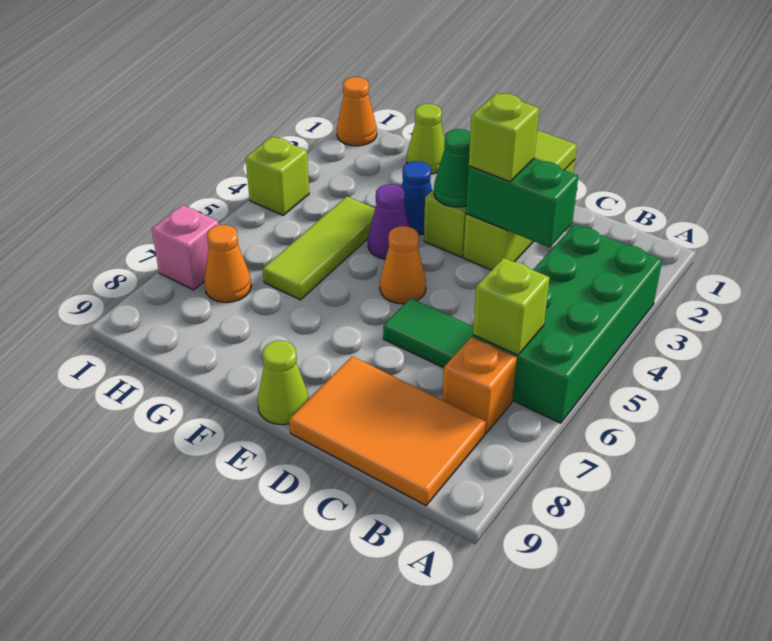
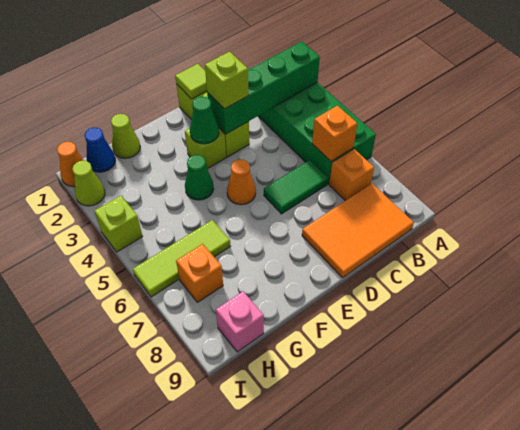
lime 1x1 brick [473,258,550,355] -> orange 1x1 brick [312,106,357,162]
green 1x2 brick [466,159,578,248] -> green 1x4 brick [207,41,320,134]
lime 1x1 cone [257,341,309,425] -> lime 1x1 cone moved to [72,161,105,206]
blue 1x1 cone [401,161,432,235] -> blue 1x1 cone moved to [85,127,115,172]
purple 1x1 cone [368,184,410,259] -> green 1x1 cone [185,155,214,200]
lime 1x3 tile [263,196,375,300] -> lime 1x3 tile turned to [133,220,231,297]
orange 1x1 cone [204,225,251,303] -> orange 1x1 brick [176,244,223,302]
pink 1x1 brick [152,205,219,290] -> pink 1x1 brick moved to [216,291,264,352]

